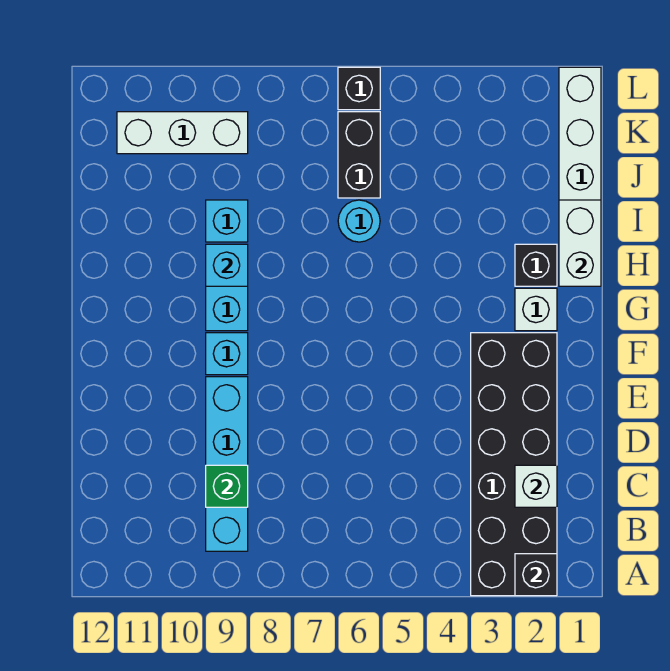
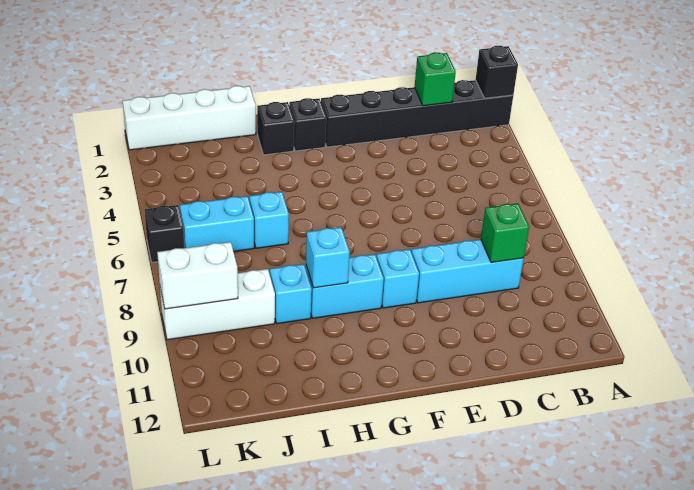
black 2x6 brick [471,333,557,596] -> black 1x6 brick [321,80,513,147]
cyan 1x4 brick [206,377,248,551] -> cyan 1x3 brick [411,239,524,303]
white 1x1 brick [515,465,557,507] -> green 1x1 brick [415,52,456,106]
white 1x1 brick [515,288,557,331] -> black 1x1 brick [289,98,326,151]
white 1x2 brick [559,200,601,286] -> white 1x2 brick moved to [157,242,238,309]
cyan 1x1 round brick [338,200,380,242] -> cyan 1x1 brick [249,192,289,248]
black 1x2 brick [338,112,380,198] -> cyan 1x2 brick [180,196,254,251]
white 1x3 brick [117,112,248,154] -> white 1x3 brick turned to [160,269,275,340]

